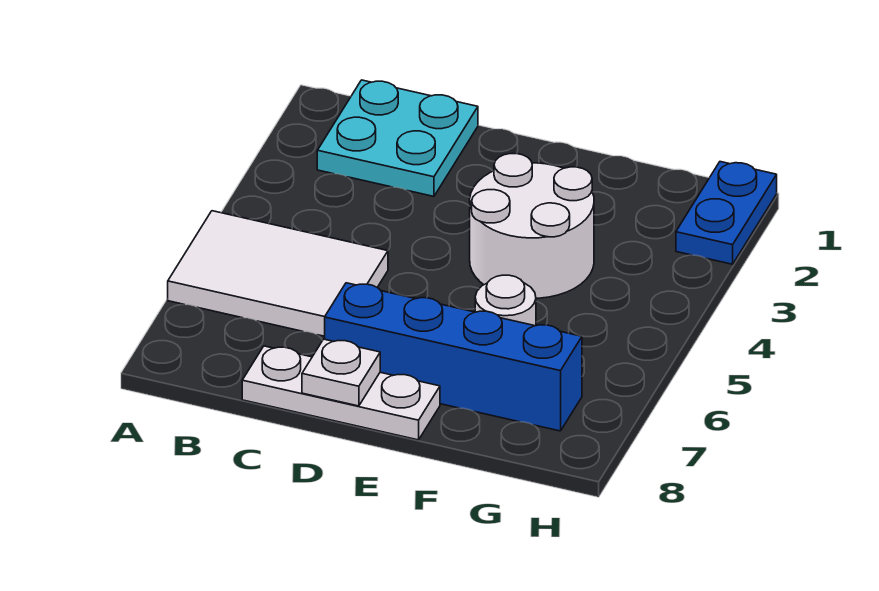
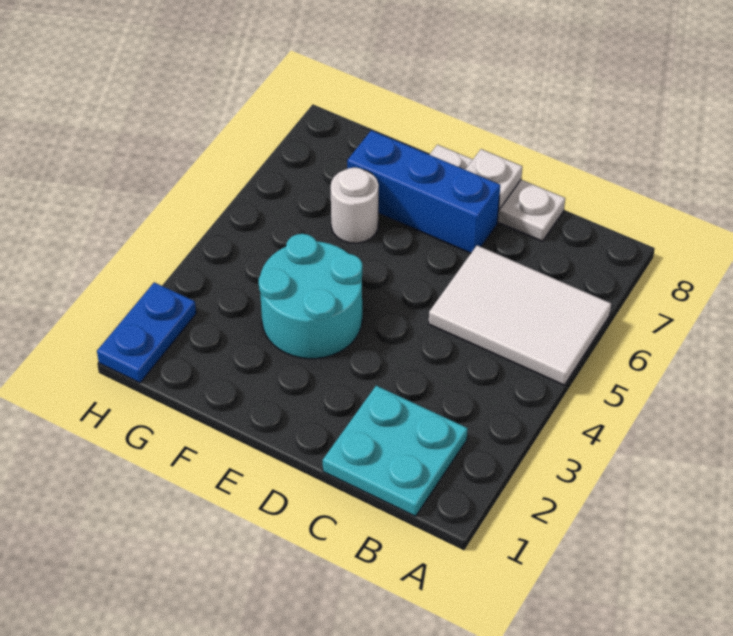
blue 1x4 brick [325,283,582,431] -> blue 1x3 brick [347,130,500,253]
white 2x2 round brick [470,154,594,298] -> cyan 2x2 round brick [259,234,362,359]

